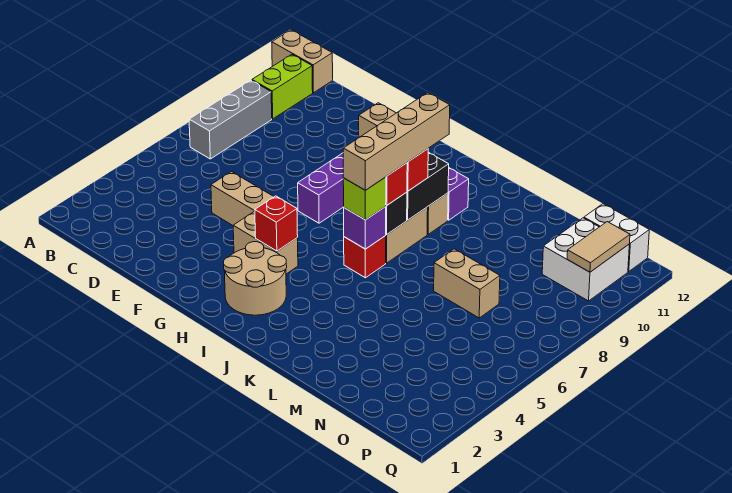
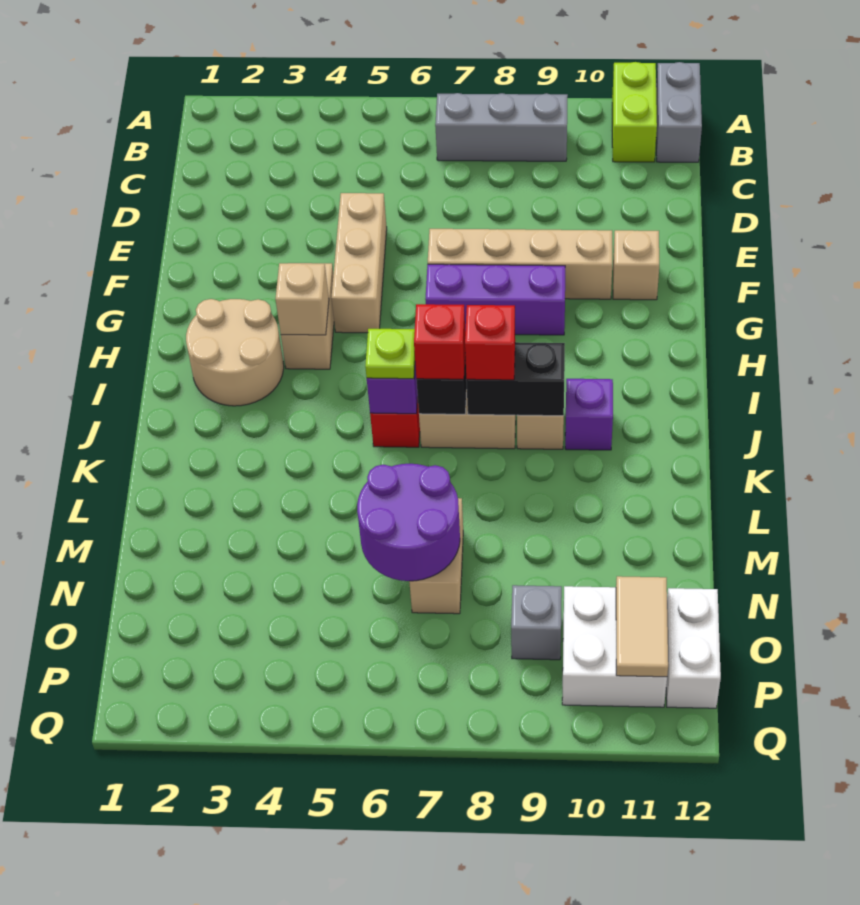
tan 1x2 brick [272,30,333,93] -> grey 1x2 brick [656,62,702,162]
lime 1x2 brick [252,55,313,119] -> lime 1x2 brick turned to [612,62,657,162]
red 1x1 brick [255,196,298,251] -> tan 1x1 brick [275,263,329,335]
lime 1x1 brick [343,177,386,220] -> lime 1x1 plate [365,329,415,379]
tan 1x4 brick [343,93,450,190] -> tan 1x4 brick moved to [428,229,612,299]
none -> purple 2x2 round brick [357,464,460,581]
none -> grey 1x1 brick [511,585,562,660]
tan 1x2 tile [567,222,630,272] -> tan 1x2 tile turned to [616,576,668,677]

